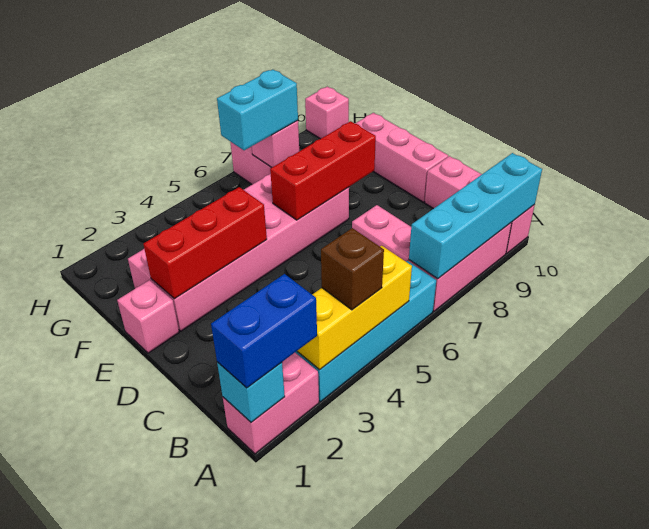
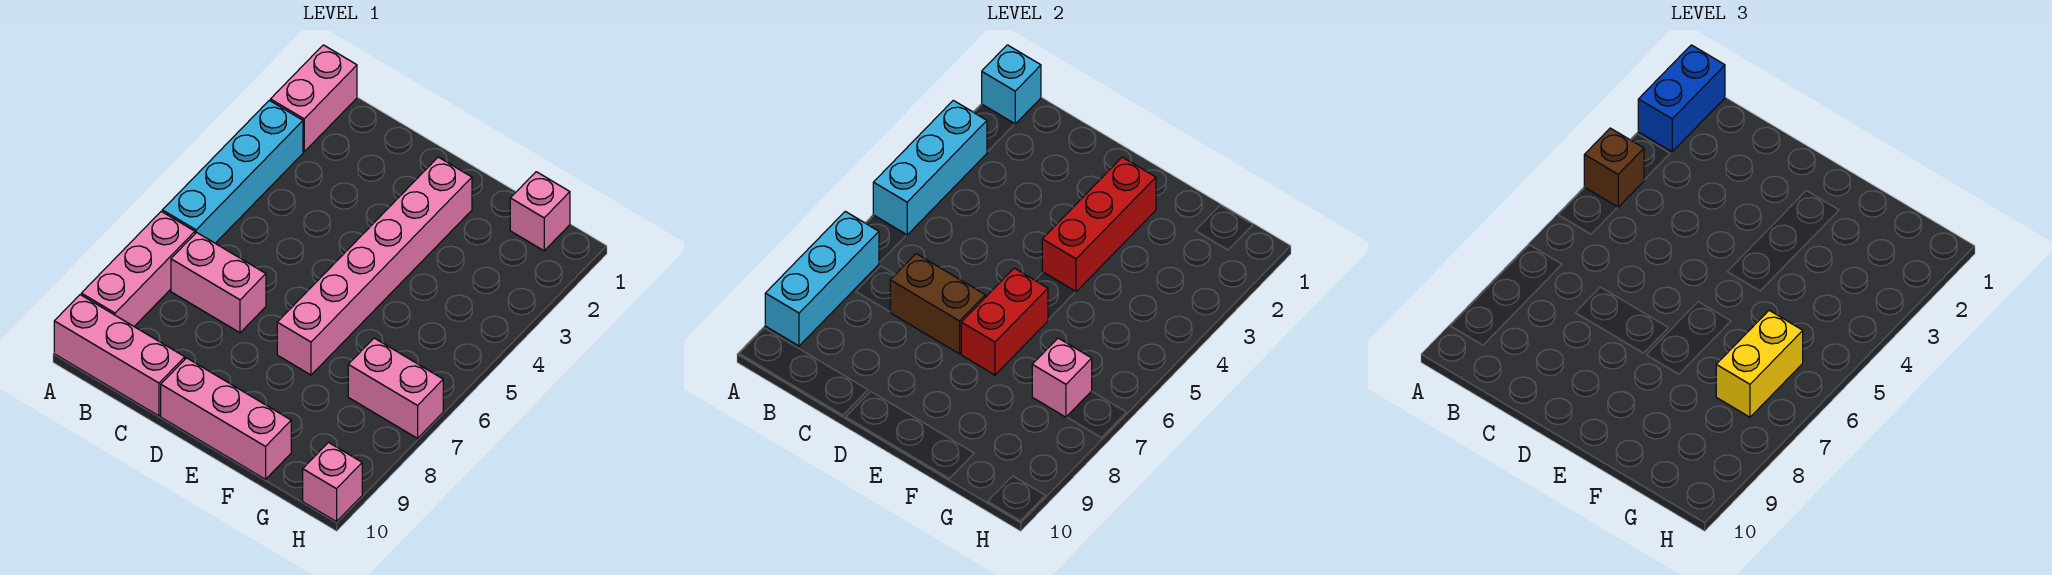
yellow 1x3 brick [297,246,412,370] -> cyan 1x3 brick [873,100,987,235]
cyan 1x4 brick [409,153,542,279] -> cyan 1x3 brick [765,211,879,346]
none -> brown 1x2 brick [890,254,985,354]
pink 1x1 brick [117,280,179,353] -> pink 1x1 brick moved to [510,172,570,251]
pink 2x6 brick [128,174,349,331] -> pink 1x6 brick [277,157,472,375]
red 1x3 brick [270,121,376,220] -> red 1x2 brick [961,268,1048,375]
cyan 1x2 brick [217,70,298,150] -> yellow 1x2 brick [1716,310,1803,417]

